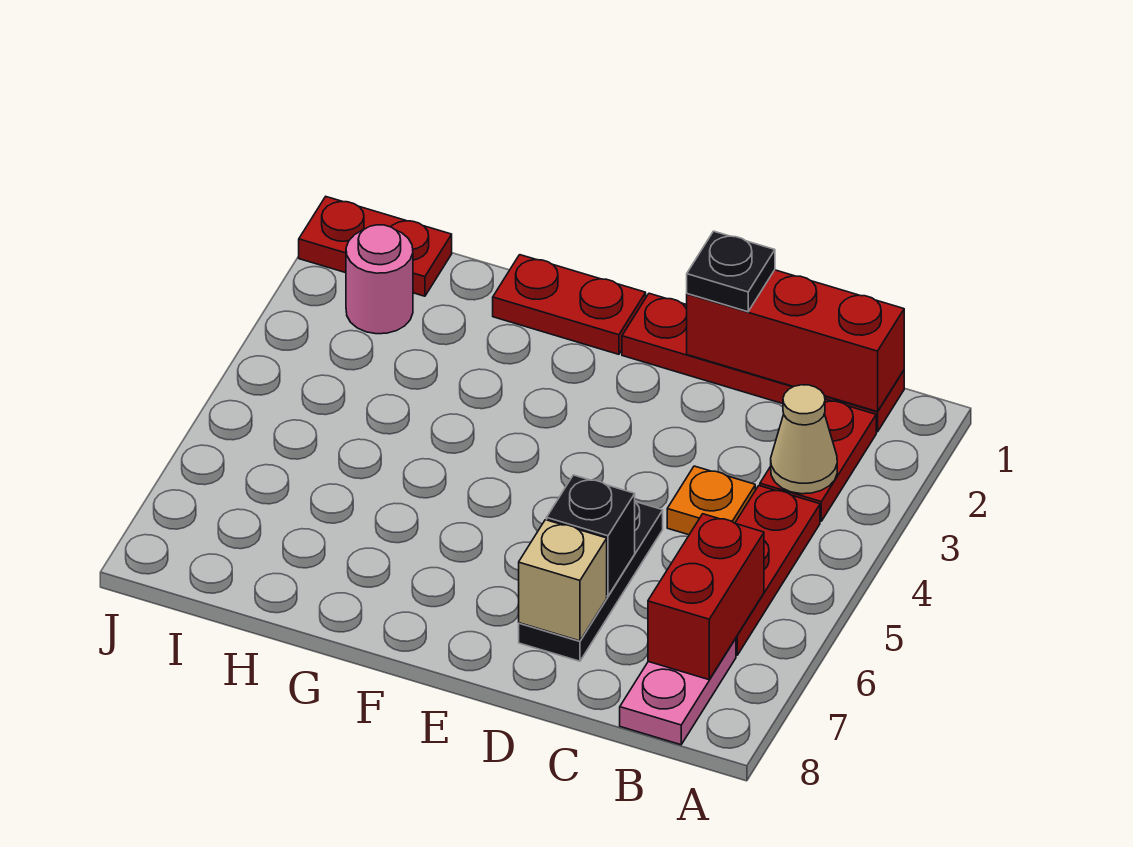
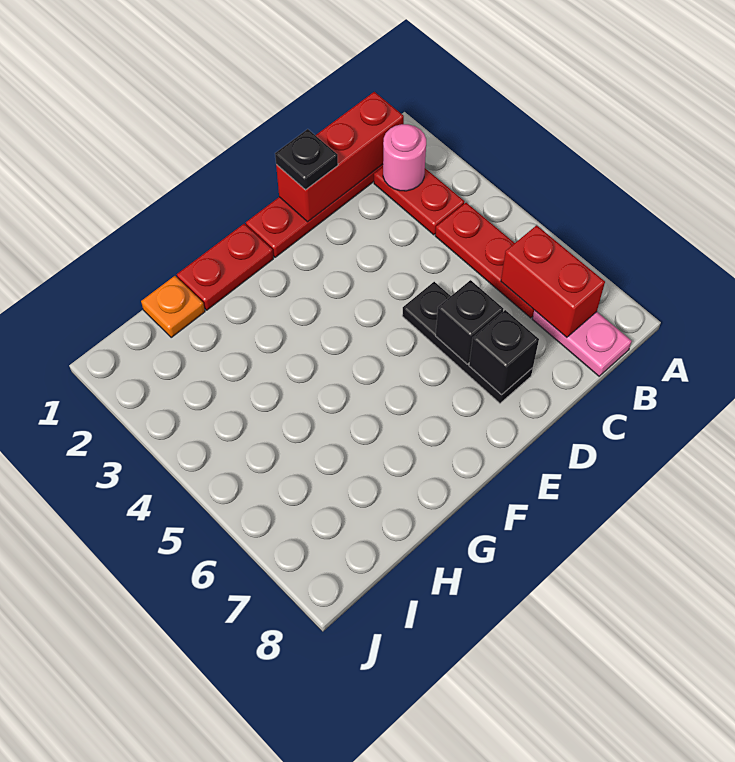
tan 1x1 cone [771,385,837,494] -> none
orange 1x1 plate [667,466,755,535] -> orange 1x1 plate moved to [141,276,205,337]
tan 1x1 brick [519,520,607,641] -> black 1x1 brick [469,310,539,395]
red 1x2 plate [299,197,452,296] -> none
pink 1x1 round brick [346,225,413,334] -> pink 1x1 round brick moved to [383,124,426,191]

